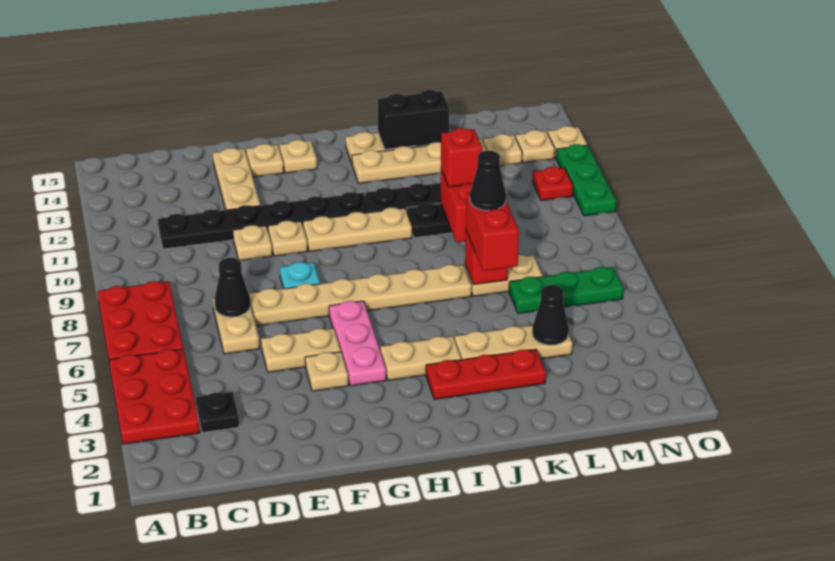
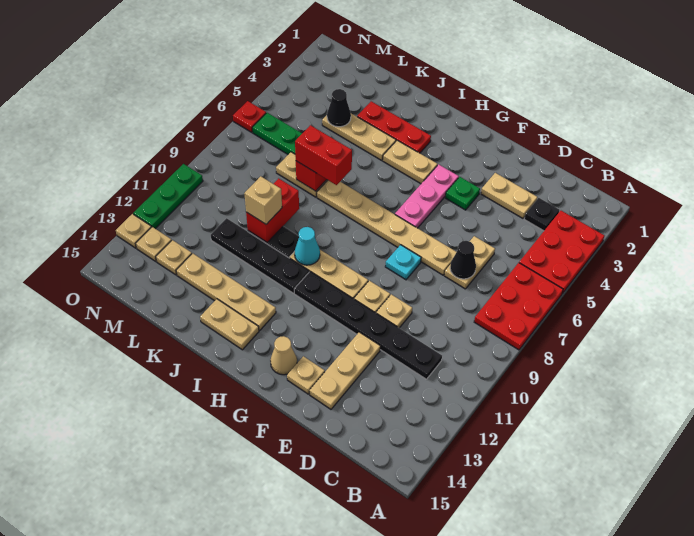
tan 1x2 plate [261,329,341,372] -> tan 1x2 plate moved to [481,173,537,218]
tan 1x1 plate [305,352,348,391] -> green 1x1 plate [445,177,480,210]
tan 1x1 plate [279,140,317,173] -> tan 1x1 cone [270,336,297,375]
none -> cyan 1x1 cone [295,227,320,265]
black 1x2 brick [378,90,449,150] -> none
red 1x2 brick [466,193,519,271] -> red 1x2 brick turned to [295,125,352,185]
black 1x1 cone [470,151,506,211] -> none
red 1x1 brick [441,128,482,187] -> tan 1x1 brick [244,176,282,224]
red 1x1 plate [533,167,573,201] -> red 1x1 plate moved to [233,101,266,132]

